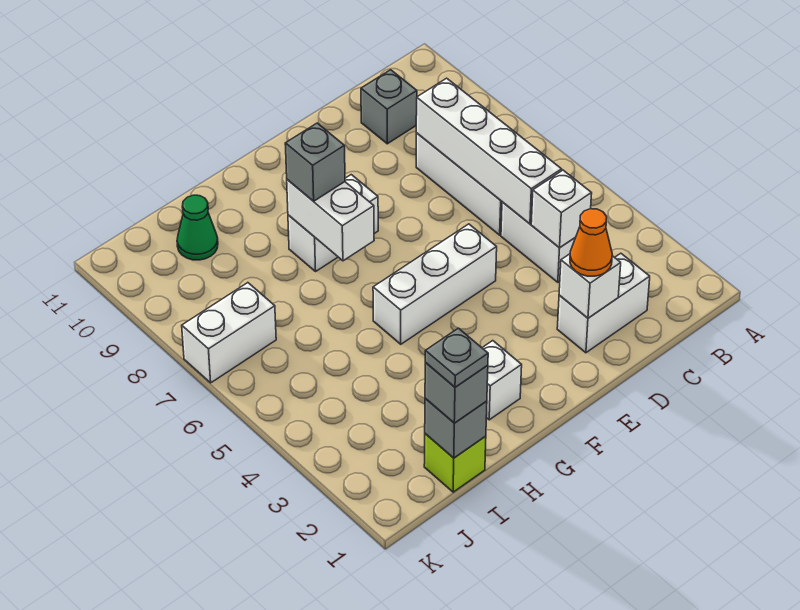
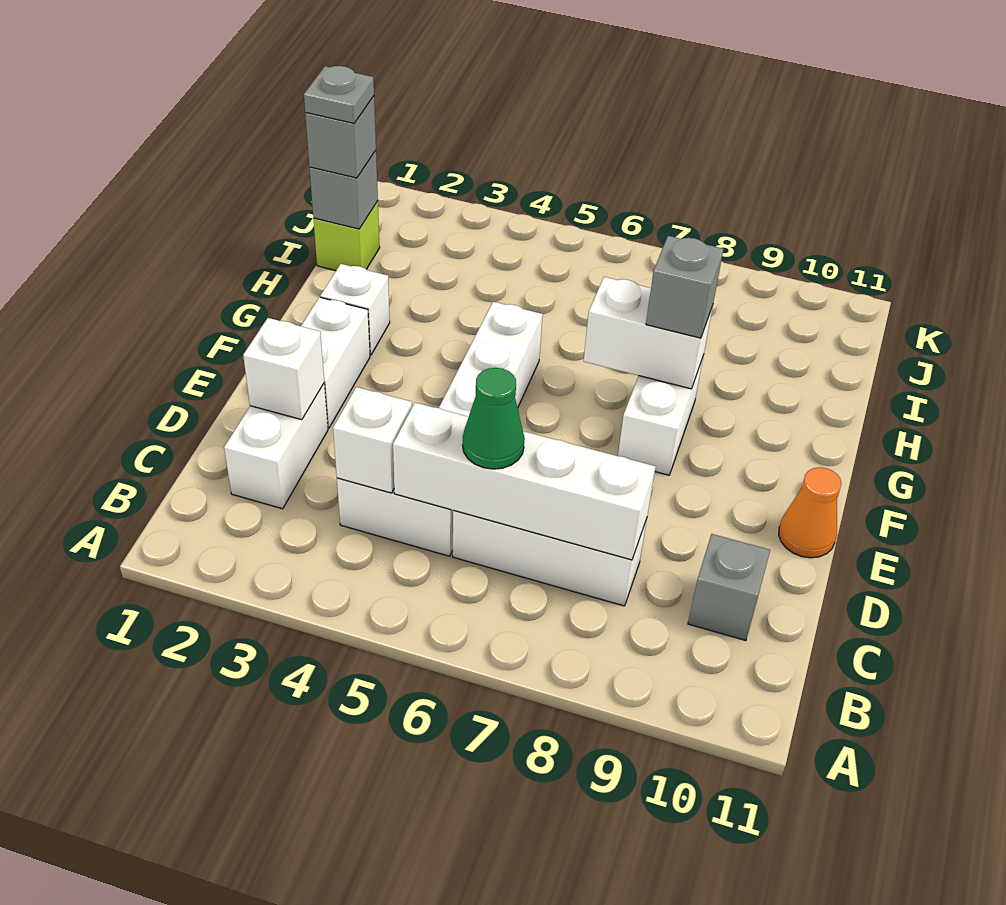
orange 1x1 cone [570,209,612,276] -> orange 1x1 cone moved to [779,467,841,558]
green 1x1 cone [177,195,218,260] -> green 1x1 cone moved to [463,368,525,469]
white 1x2 brick [182,283,276,383] -> white 1x2 brick moved to [301,297,370,428]

